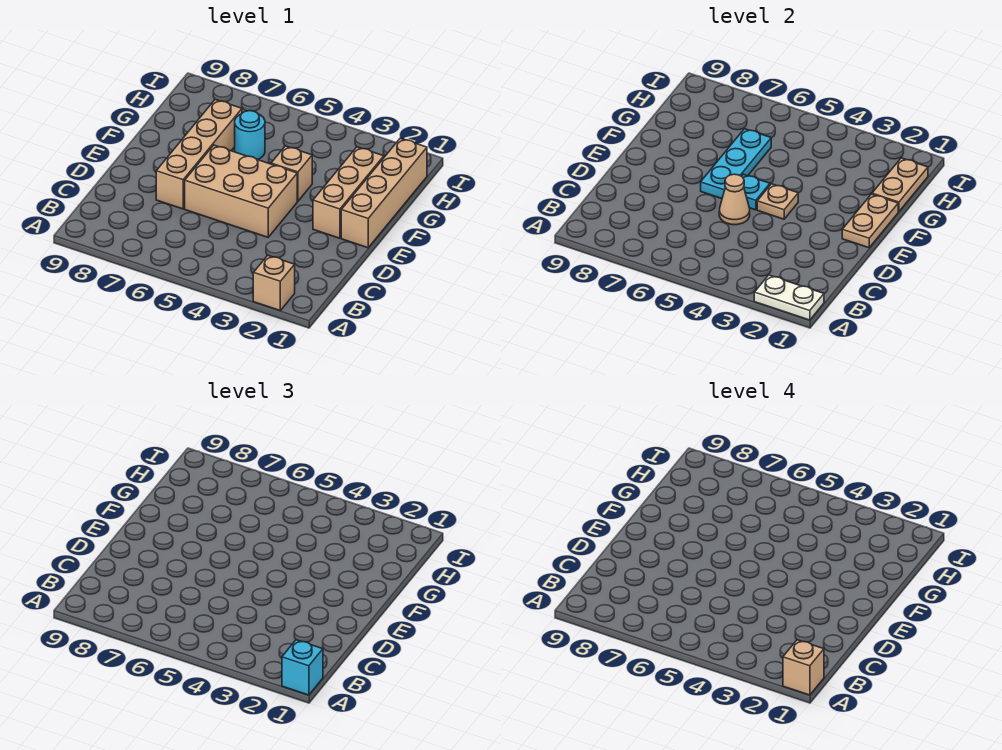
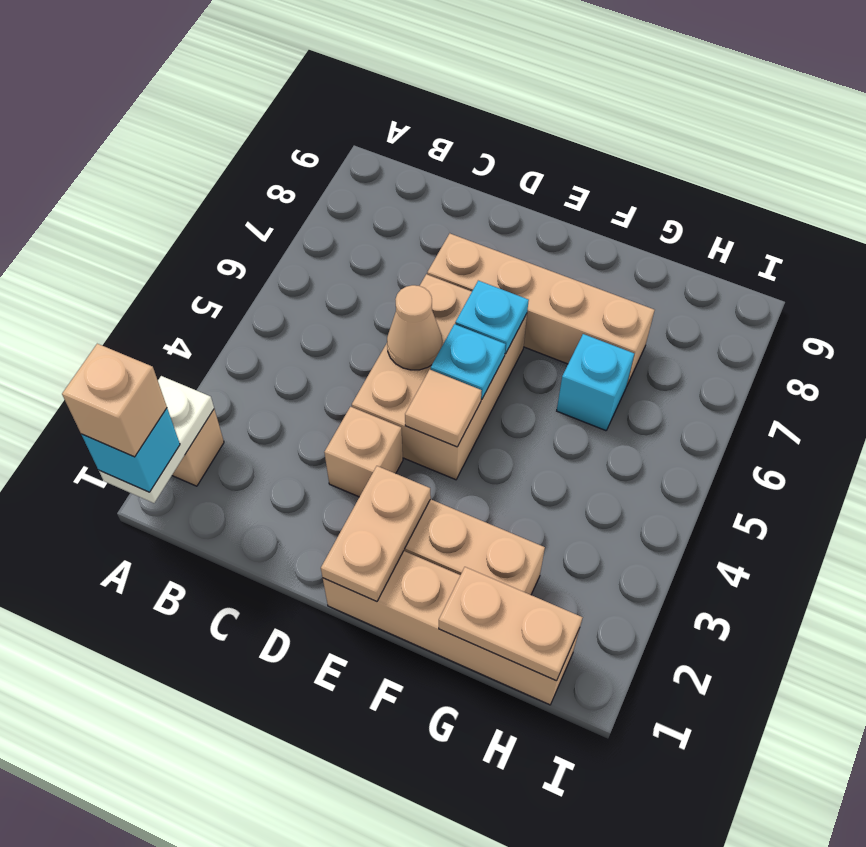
tan 1x2 plate [842,194,898,248] -> tan 1x2 plate turned to [321,466,431,602]
tan 1x1 plate [757,184,798,219] -> tan 1x1 tile [405,370,482,447]
cyan 1x3 plate [701,129,771,199] -> cyan 1x1 plate [455,281,529,354]
tan 1x1 brick [271,146,312,201] -> tan 1x1 brick moved to [324,407,403,497]
cyan 1x1 round brick [235,111,265,160] -> cyan 1x1 brick [557,334,634,431]

